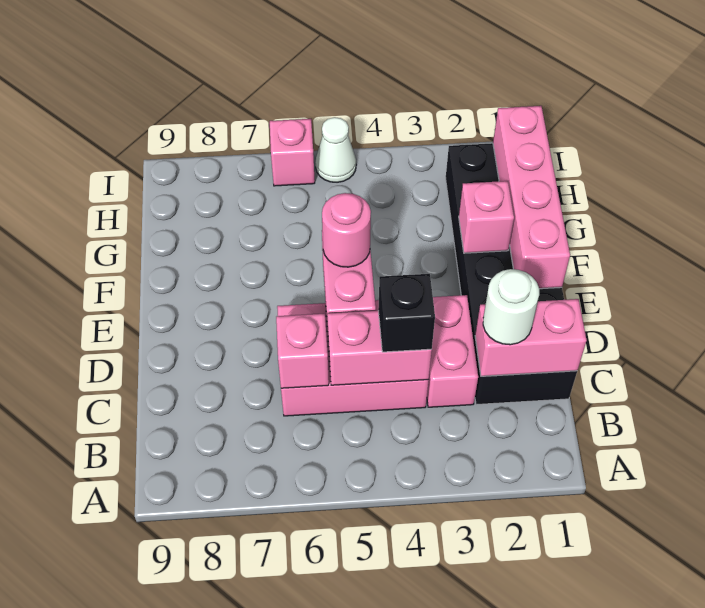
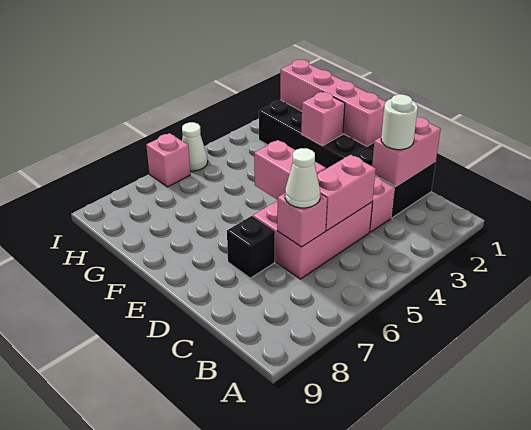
black 1x1 brick [378,274,435,352] -> black 1x1 brick moved to [227,216,275,278]
none -> white 1x1 cone [285,148,320,208]
pink 1x1 round brick [322,193,371,267] -> none

